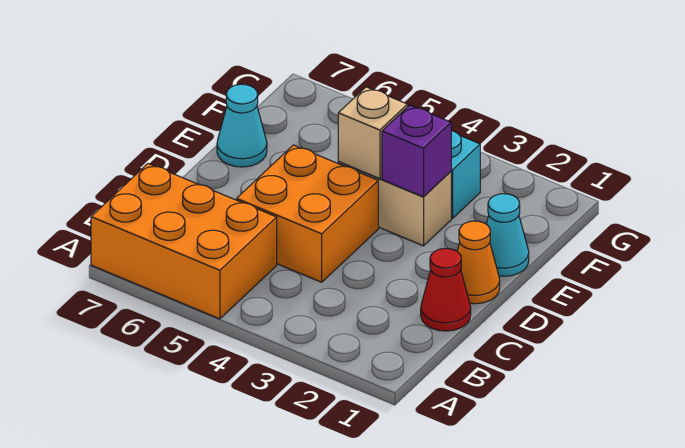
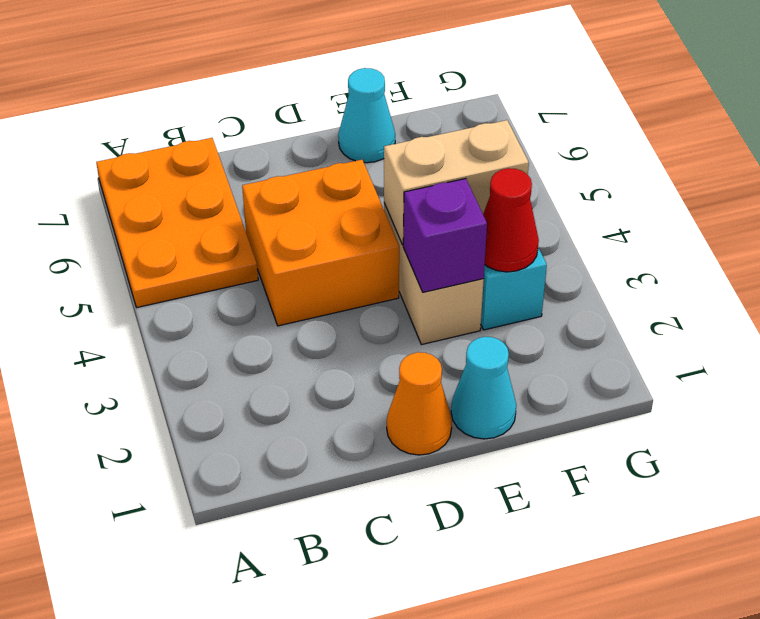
orange 2x3 brick [91,164,277,319] -> orange 2x3 plate [96,138,258,307]
red 1x1 cone [421,248,471,331] -> red 1x1 cone moved to [483,168,539,272]
tan 1x1 brick [338,87,408,179] -> tan 1x2 brick [384,120,529,245]

